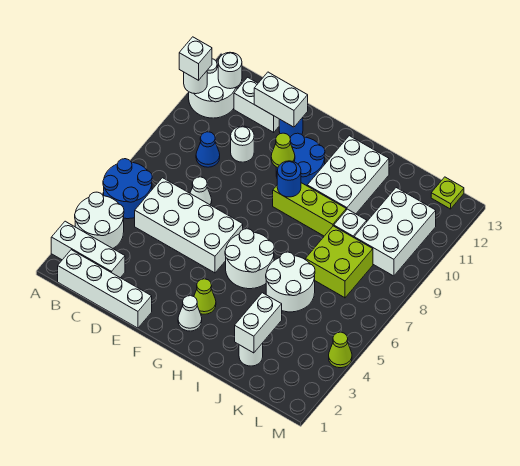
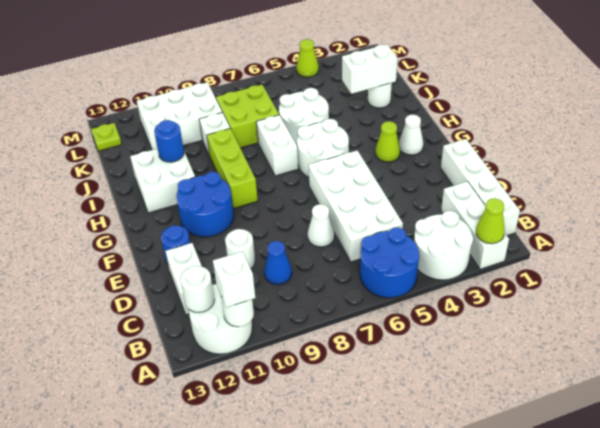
white 1x2 brick [254,72,308,127] -> white 1x2 brick moved to [256,115,298,176]
lime 1x1 cone [271,133,295,167] -> lime 1x1 cone moved to [476,198,505,244]
blue 1x1 round brick [277,161,301,197] -> blue 1x1 round brick moved to [154,120,184,162]
white 2x3 brick [307,136,389,214] -> white 2x2 brick [130,149,195,213]

